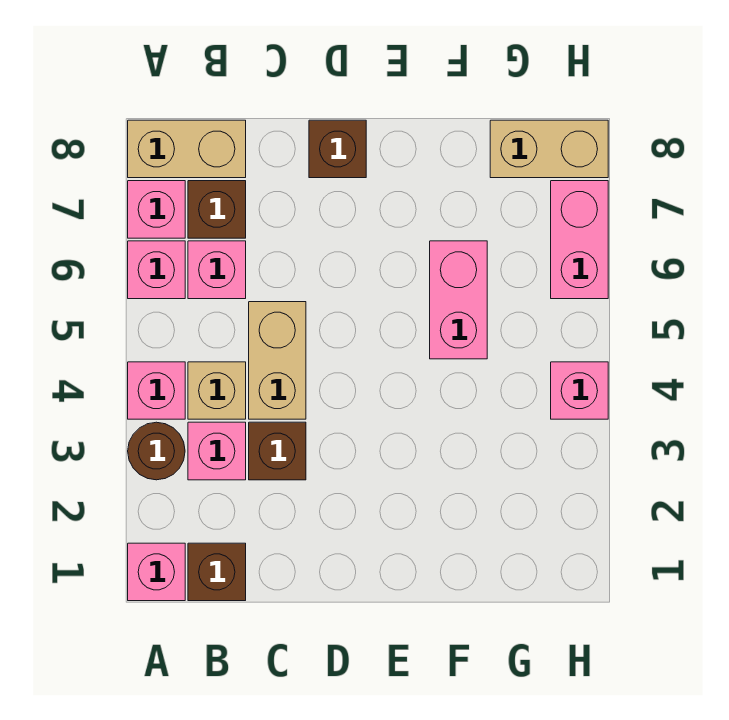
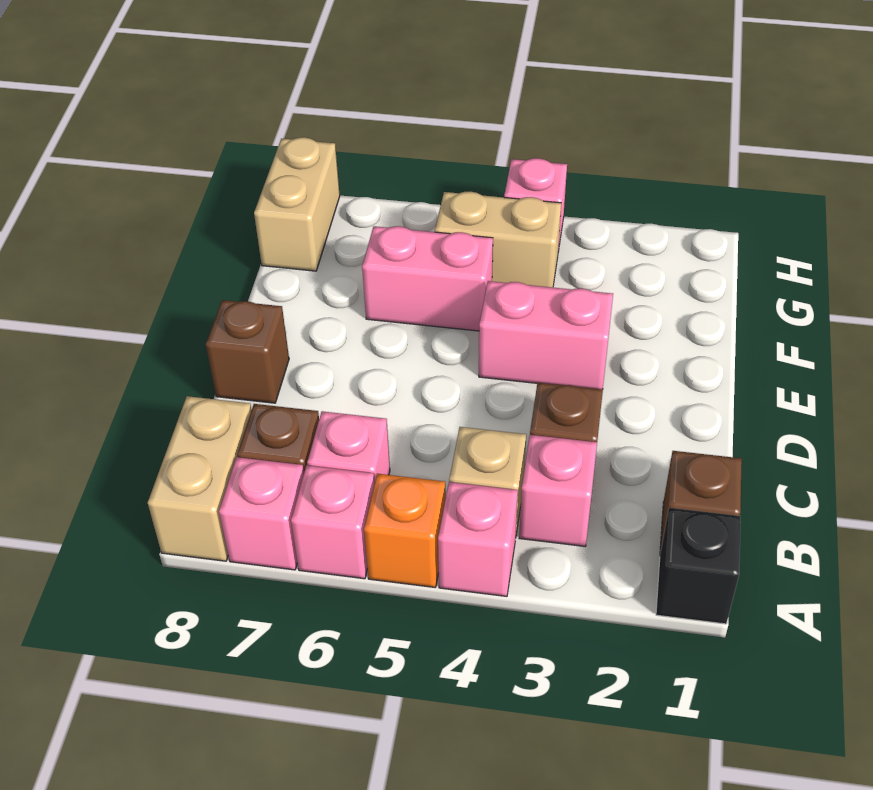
pink 1x1 brick [128,543,185,601] -> black 1x1 brick [656,508,740,624]
brown 1x1 round brick [128,422,185,480] -> none
none -> orange 1x1 brick [364,474,446,587]
tan 1x2 brick [249,302,306,419] -> tan 1x2 brick moved to [435,192,561,287]
pink 1x2 brick [551,181,608,299] -> pink 1x2 brick moved to [479,281,613,389]

